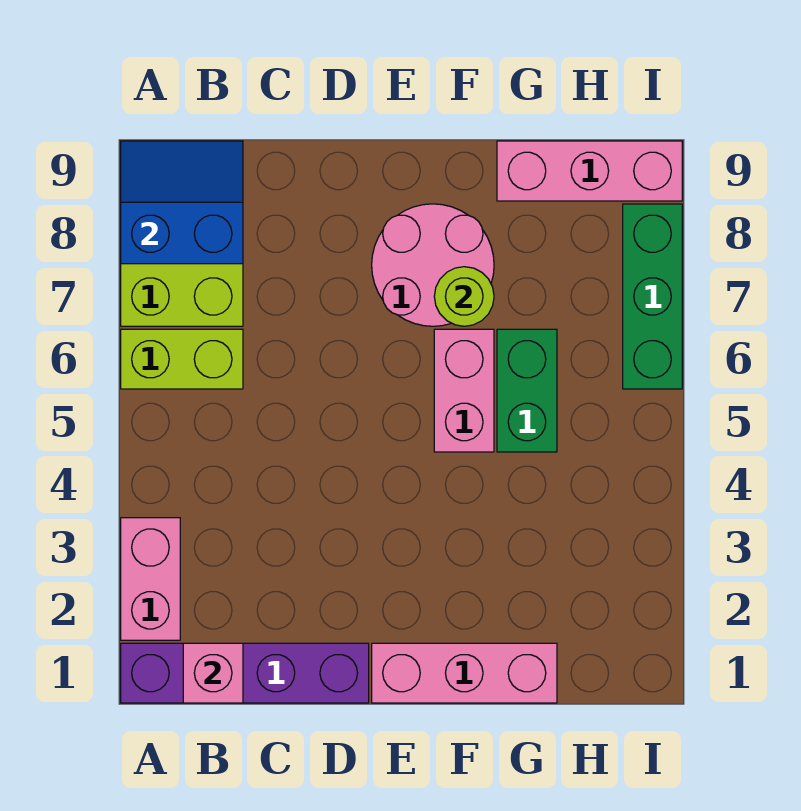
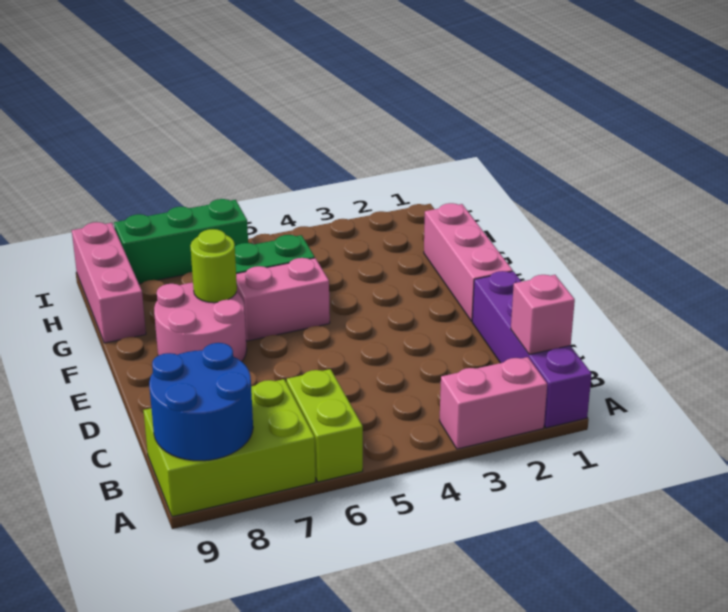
blue 2x2 slope [121,141,243,264] -> blue 2x2 round brick [149,343,253,461]

